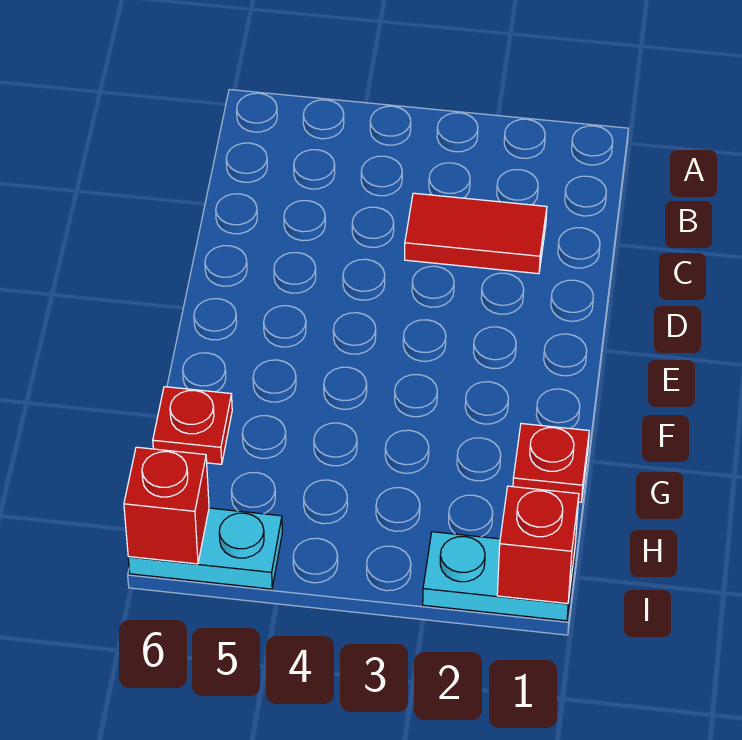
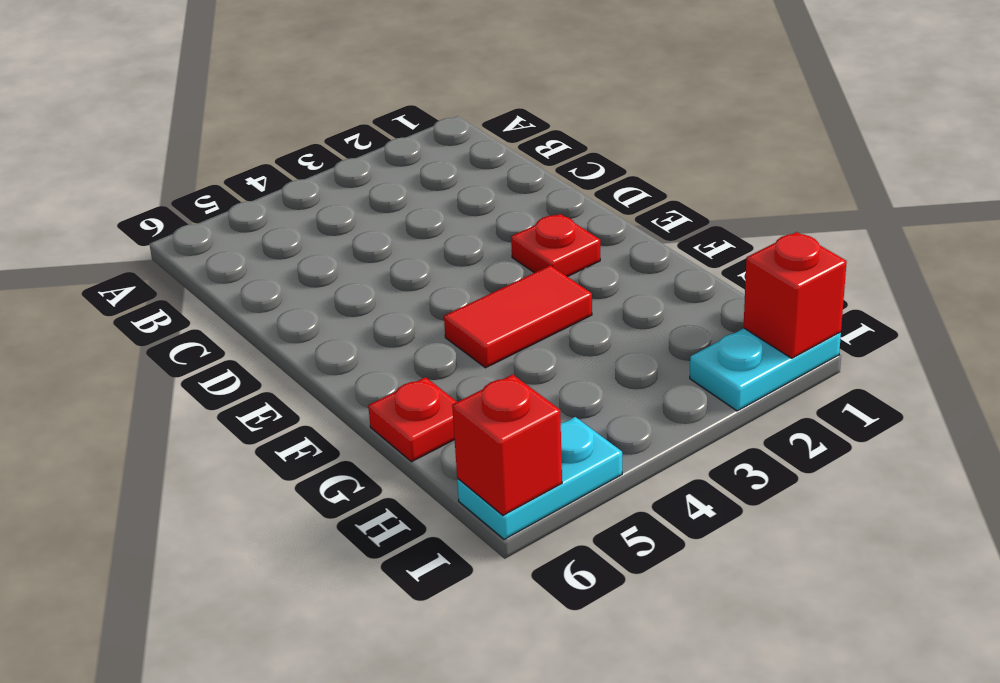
red 1x2 tile [405,193,547,274] -> red 1x2 tile moved to [444,265,592,368]
red 1x1 plate [513,424,589,502] -> red 1x1 plate moved to [511,214,600,277]

